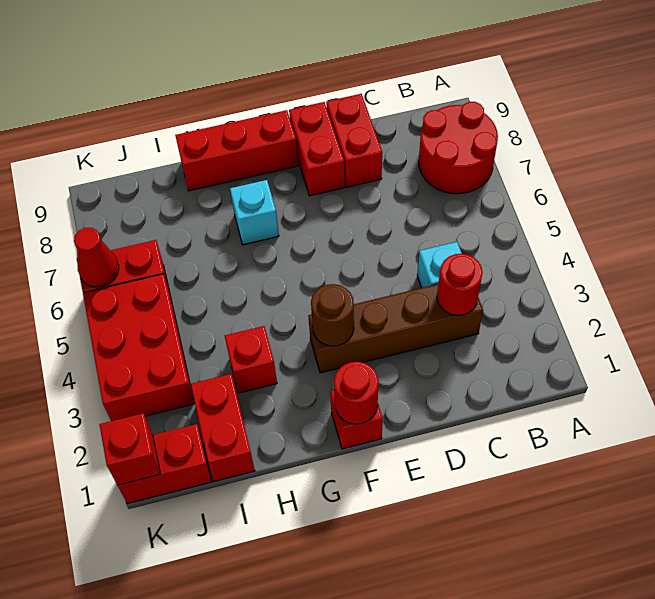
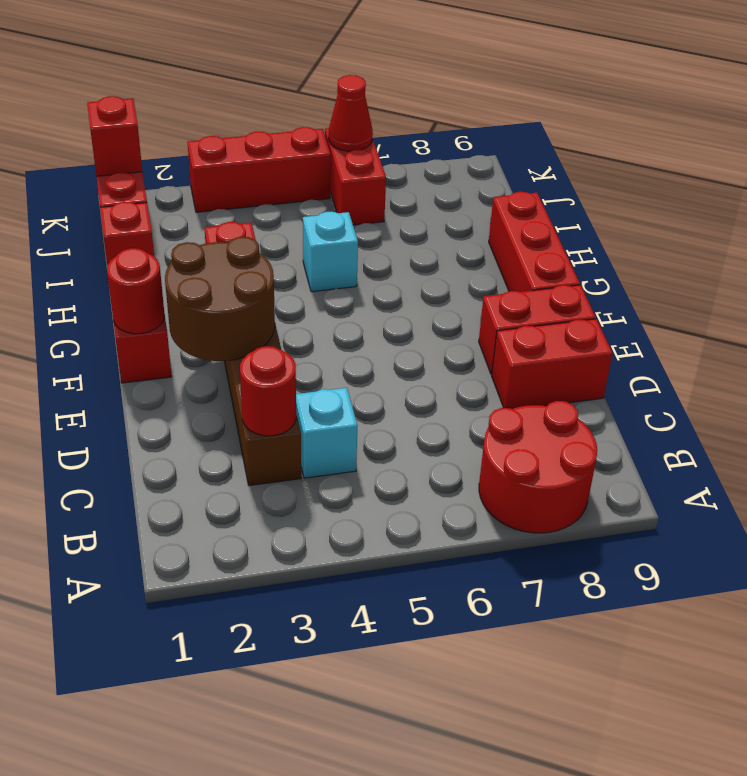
brown 1x1 round brick [311,284,354,346] -> brown 2x2 round brick [165,237,275,361]
cyan 1x1 brick [230,180,279,245] -> cyan 1x1 brick moved to [303,212,358,292]
red 1x2 brick [191,374,255,481] -> red 1x1 brick [100,202,154,265]
red 2x3 brick [83,274,195,421] -> red 1x3 brick [188,127,331,212]

